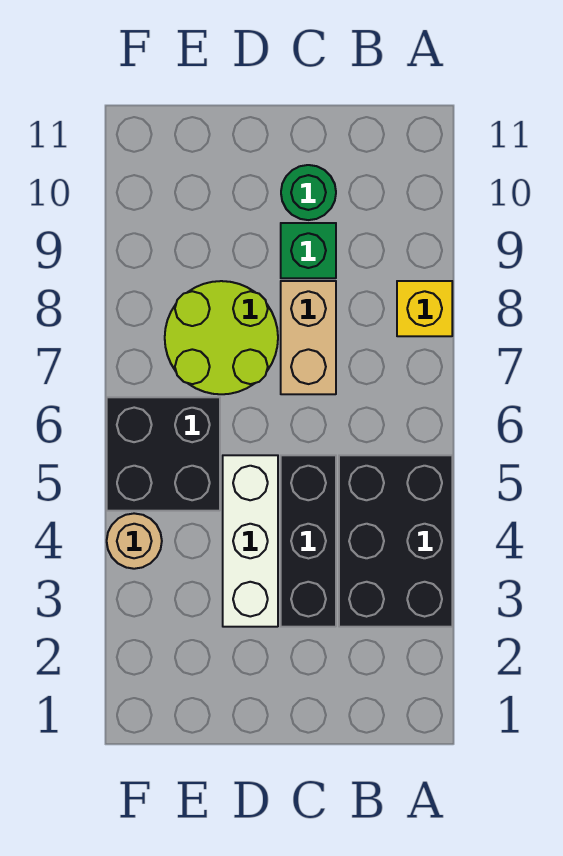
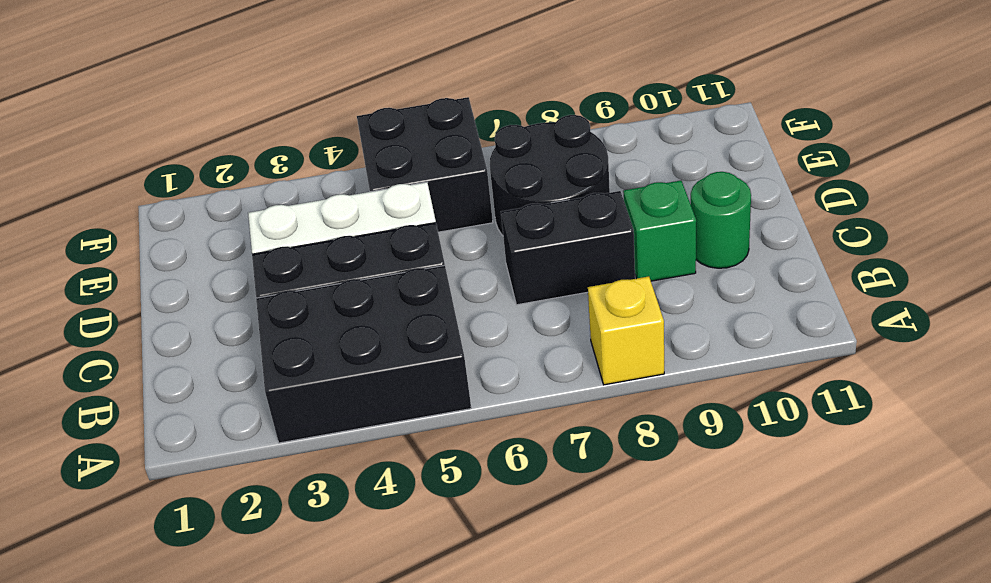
tan 1x2 brick [281,281,336,394] -> black 1x2 brick [501,191,635,305]
lime 2x2 round brick [165,281,278,394] -> black 2x2 round brick [490,115,610,236]
tan 1x1 round brick [107,513,162,569] -> none

